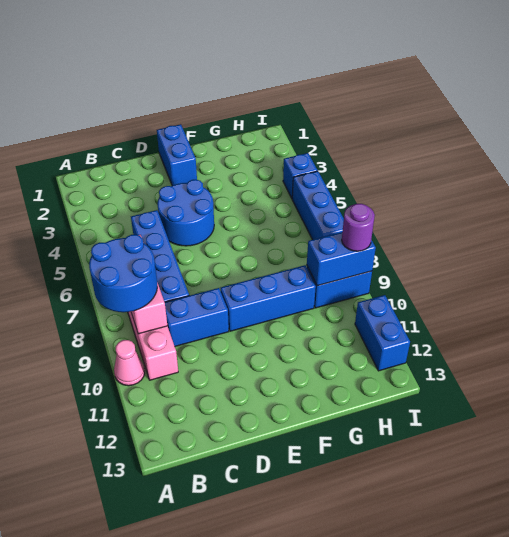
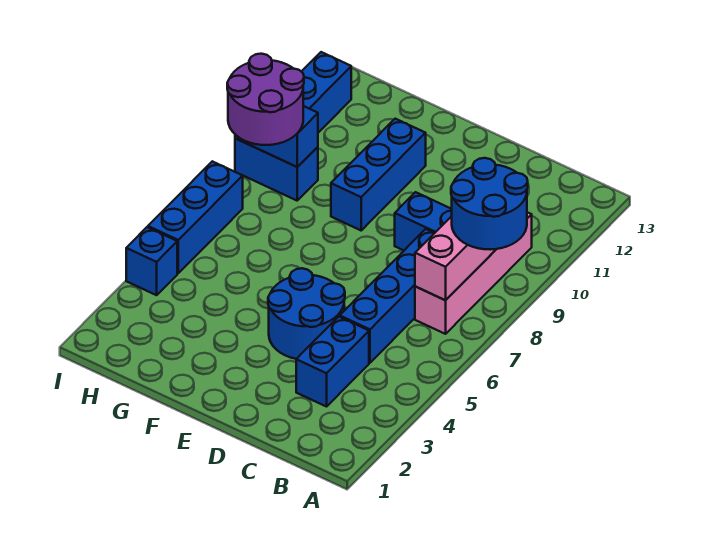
pink 1x1 cone [114,340,145,386] -> none
blue 1x2 brick [157,124,197,186] -> blue 1x2 brick moved to [296,317,369,407]
blue 1x3 brick [221,265,316,331] -> blue 1x3 brick turned to [331,119,426,230]
purple 1x1 round brick [342,204,375,251] -> purple 2x2 round brick [227,54,304,145]

